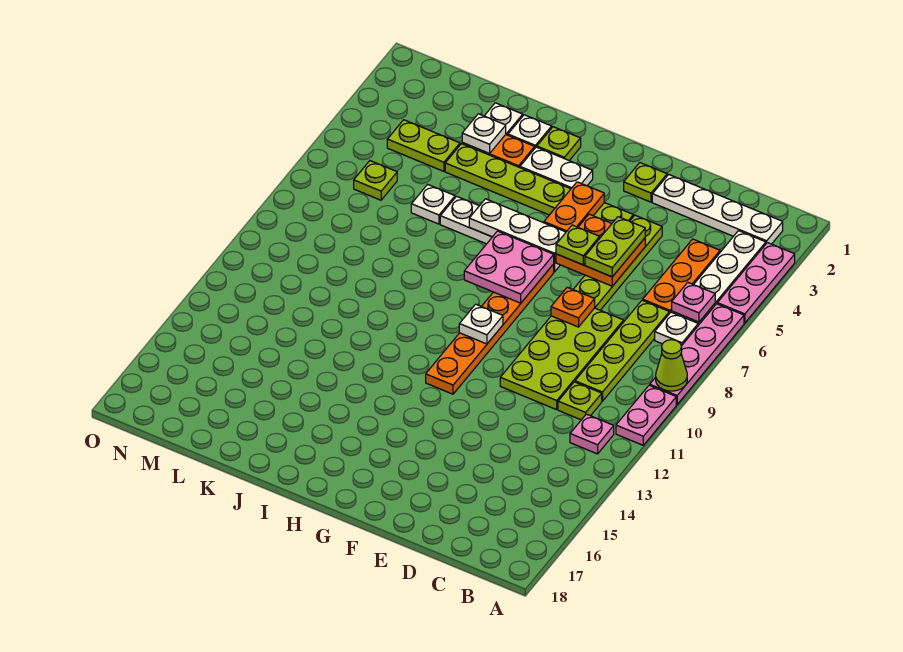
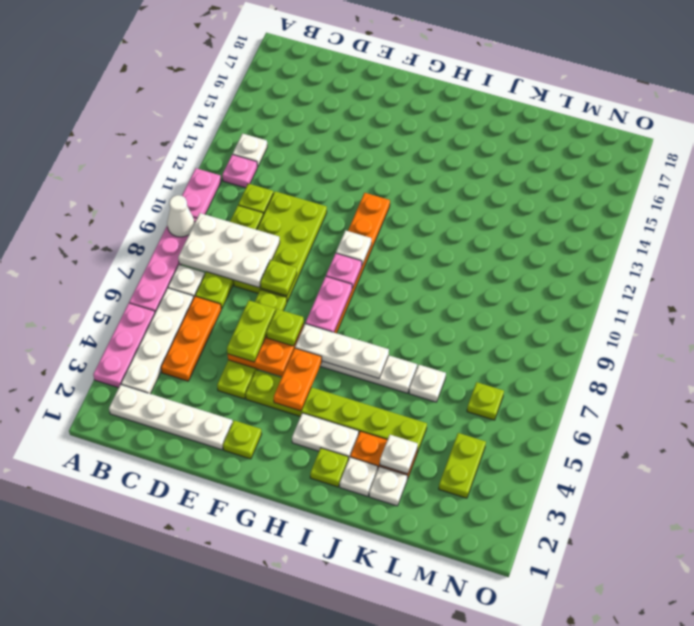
lime 1x1 cone [656,340,687,391] -> white 1x1 cone [167,195,195,237]
pink 1x1 plate [672,282,715,322] -> pink 1x1 plate moved to [326,253,362,289]
none -> white 2x3 plate [178,213,280,287]
none -> white 1x1 plate [233,134,267,167]
orange 1x1 plate [551,287,595,327] -> lime 1x1 plate [260,260,297,296]
pink 2x2 plate [464,231,554,303] -> pink 1x2 plate [306,277,352,332]
lime 1x2 plate [387,120,460,171] -> lime 1x2 plate turned to [439,433,486,498]

